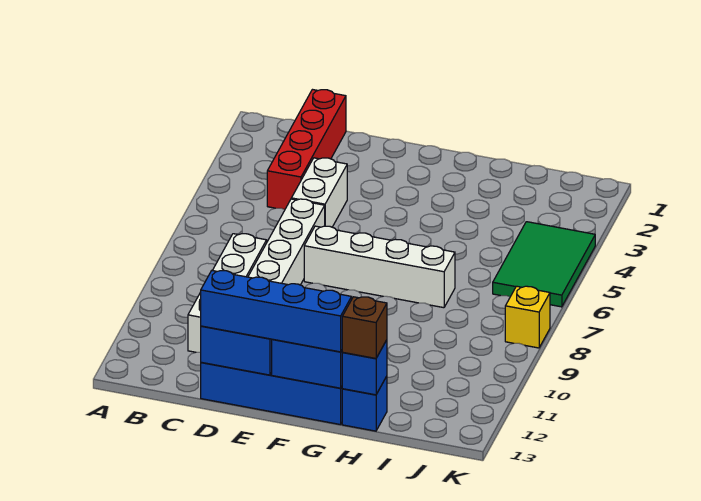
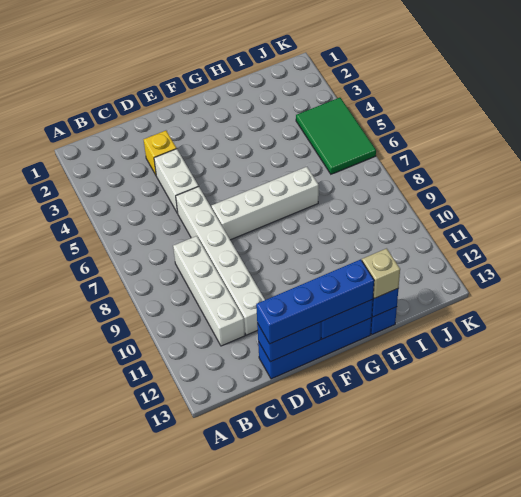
red 1x4 brick [267,90,346,209] -> none
brown 1x1 brick [342,297,387,359] -> tan 1x1 brick [362,248,400,298]
yellow 1x1 brick [505,286,550,348] -> yellow 1x1 brick moved to [144,131,176,175]

